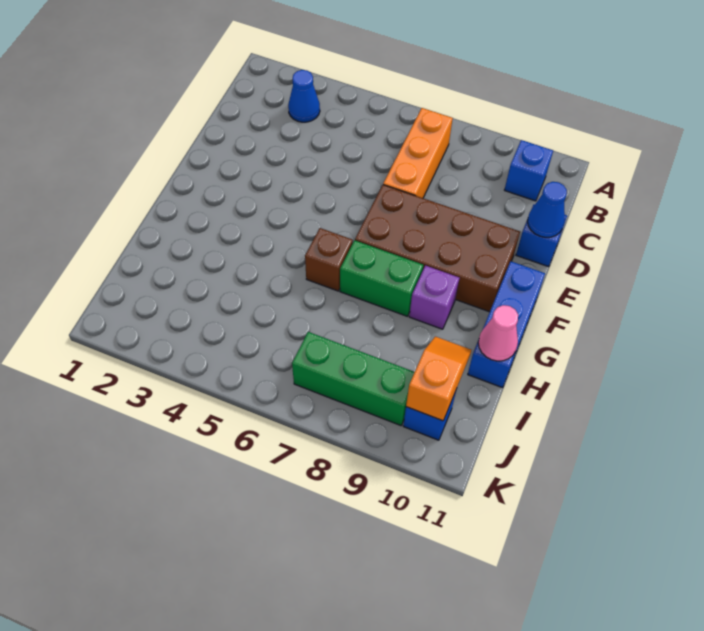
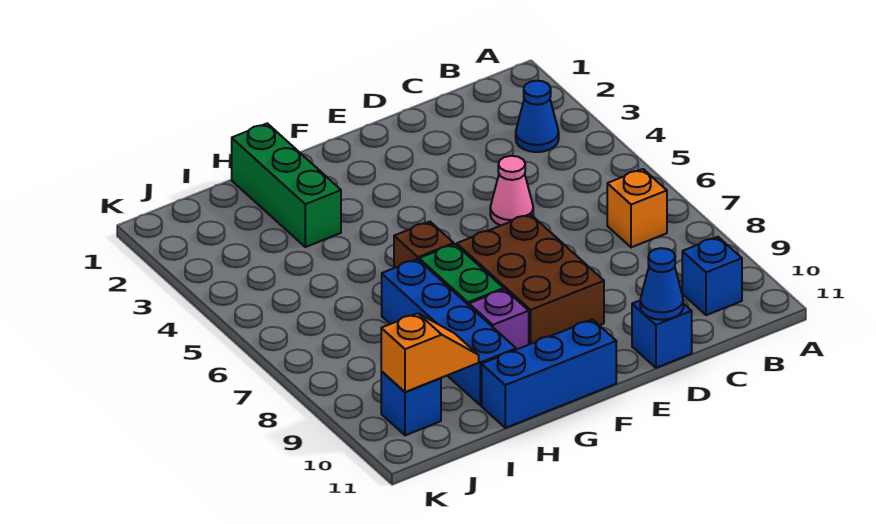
orange 1x3 brick [383,108,453,198] -> orange 1x1 brick [607,169,667,247]
brown 2x4 brick [355,185,520,312] -> brown 2x3 brick [457,214,604,345]
none -> blue 1x4 brick [382,259,516,405]
pink 1x1 cone [478,305,518,361] -> pink 1x1 cone moved to [490,156,533,225]
green 1x3 brick [292,332,414,426] -> green 1x3 brick moved to [232,123,341,247]

